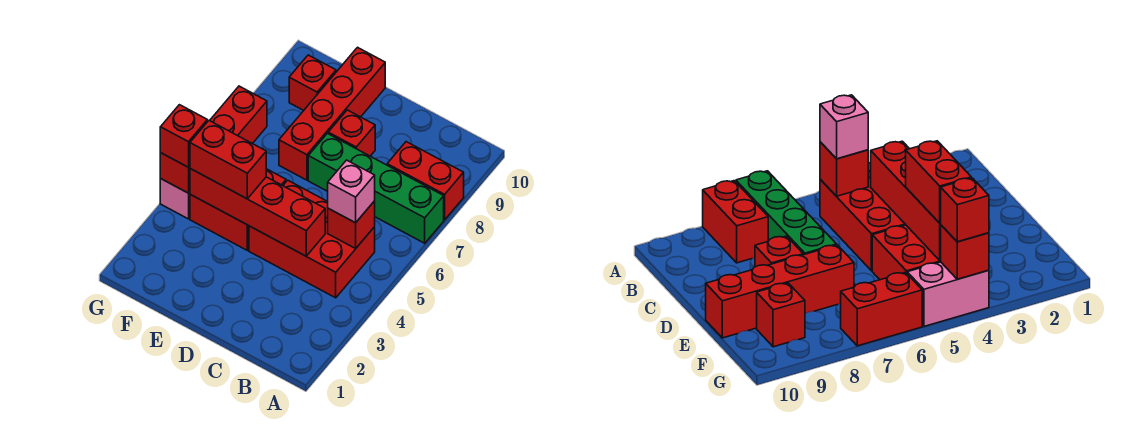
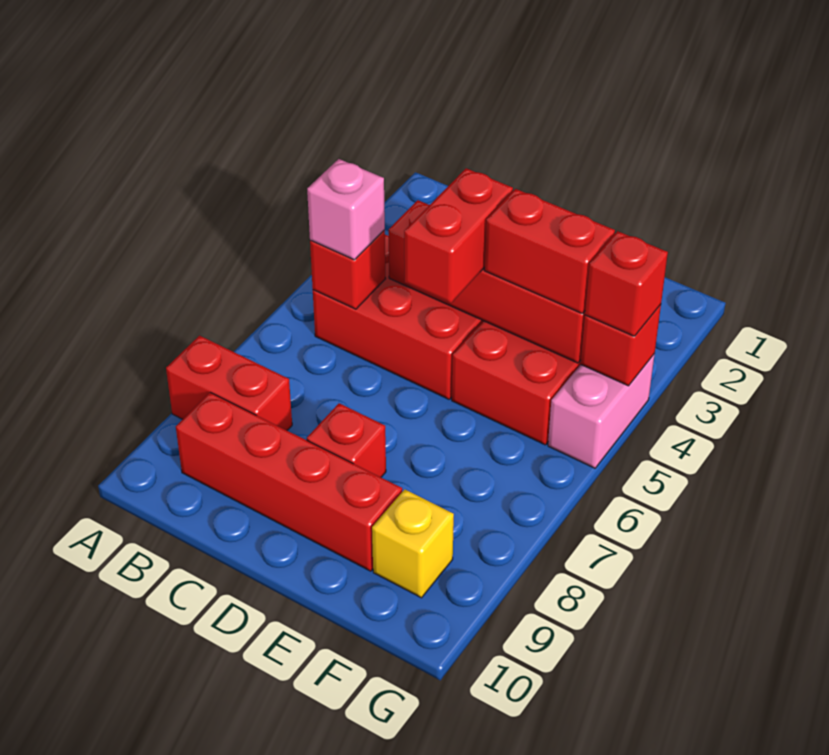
green 1x4 brick [308,133,444,243] -> none
red 1x4 brick [279,47,385,180] -> red 1x4 brick turned to [176,392,402,571]
red 1x1 brick [289,55,336,110] -> yellow 1x1 brick [372,489,454,598]
red 1x2 brick [210,86,267,144] -> red 1x2 brick moved to [404,168,513,303]

